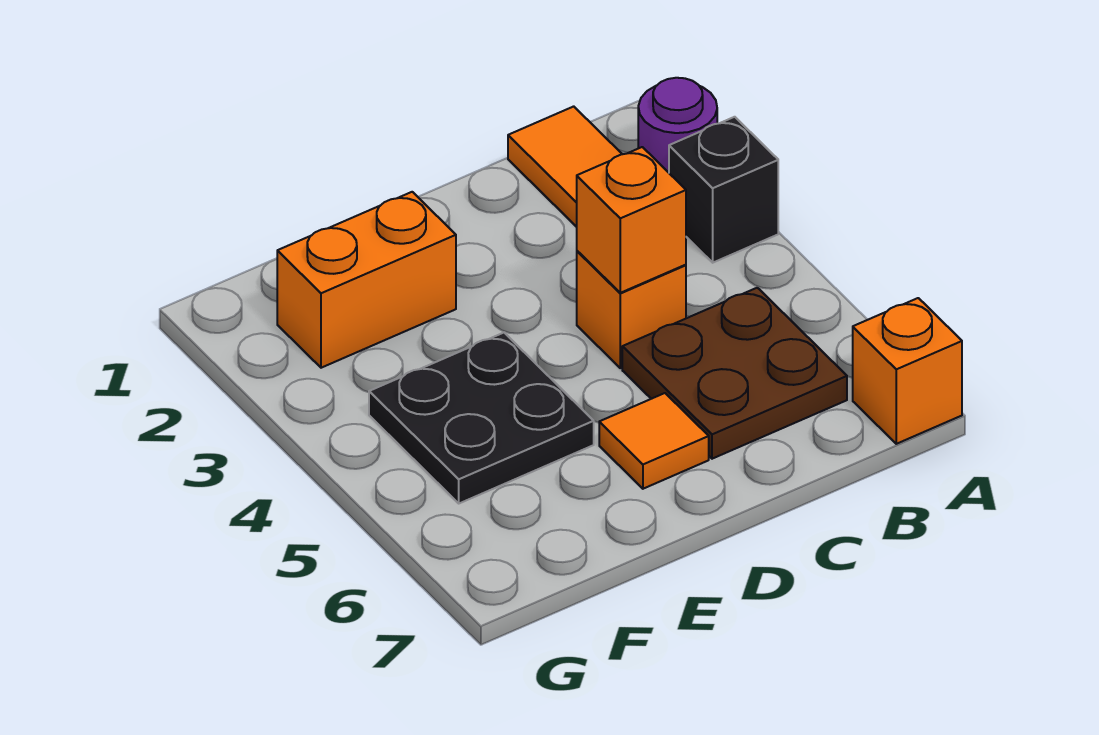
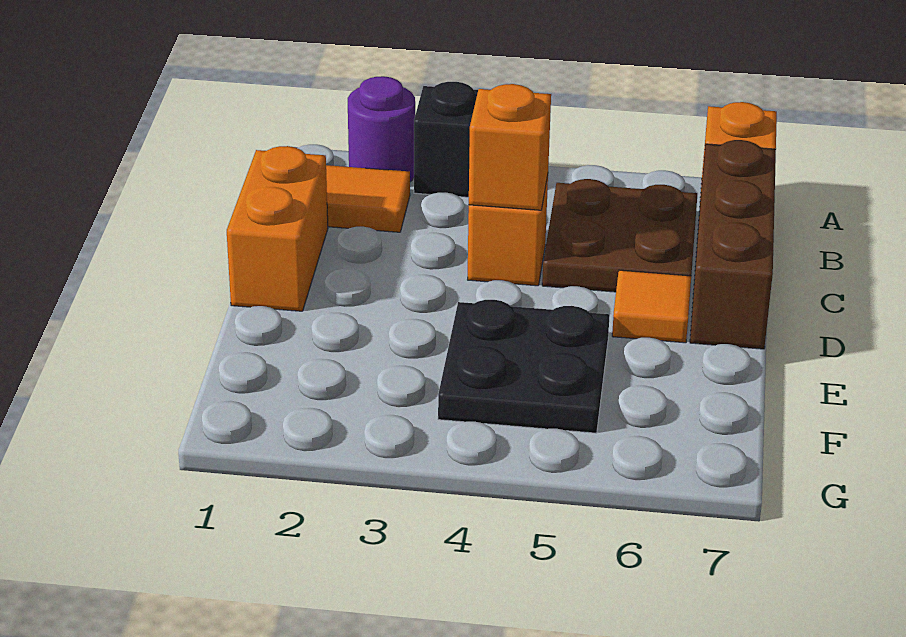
none -> brown 1x3 brick [690,140,776,349]
orange 1x2 brick [277,192,456,368] -> orange 1x2 brick moved to [227,146,328,311]

